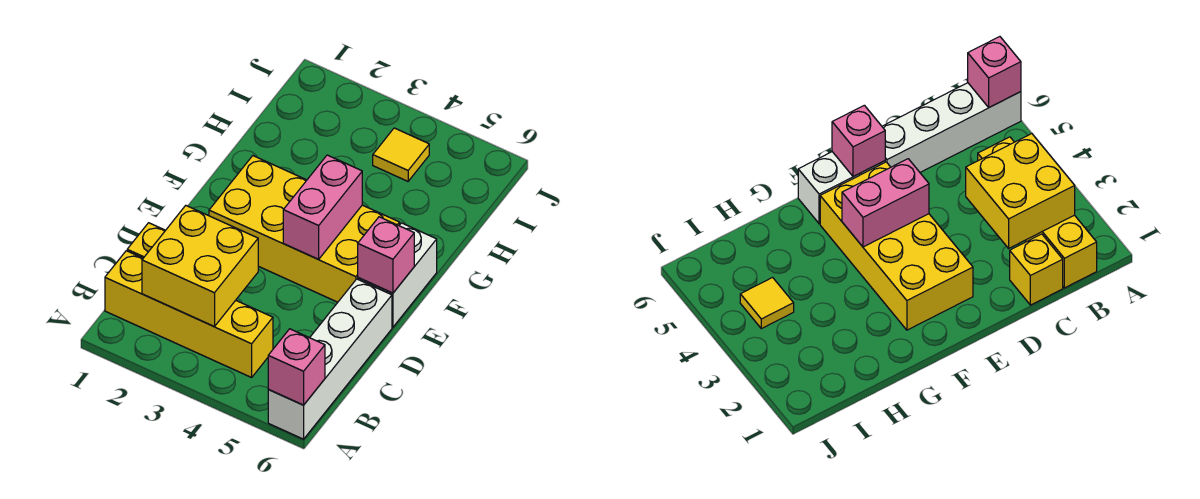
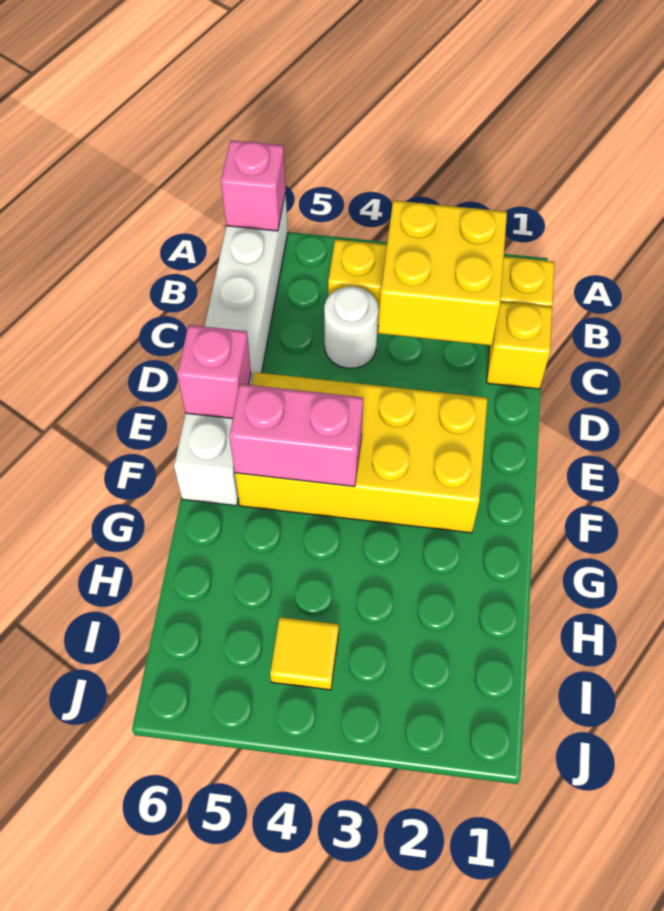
none -> white 1x1 round brick [324,286,378,368]
pink 1x2 brick [283,155,362,259] -> pink 1x2 brick turned to [229,384,363,487]

